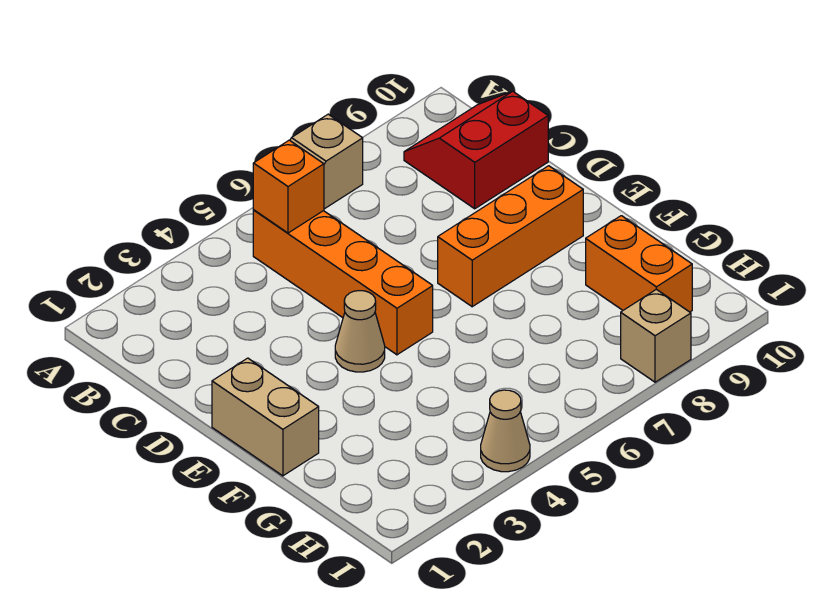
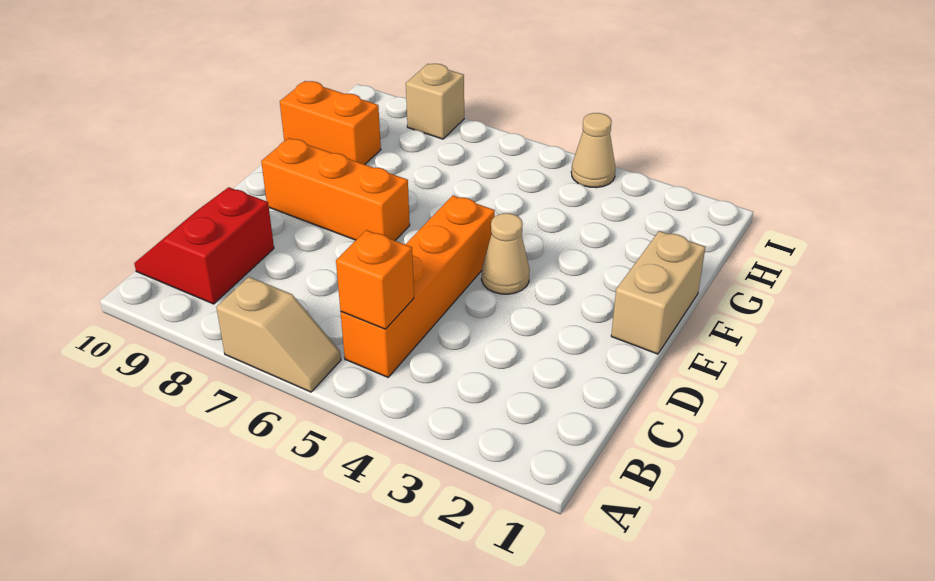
red 2x2 slope [404,91,548,209] -> red 2x2 slope turned to [134,187,274,304]
orange 1x2 brick [586,216,692,312] -> orange 1x2 brick turned to [280,81,381,164]

